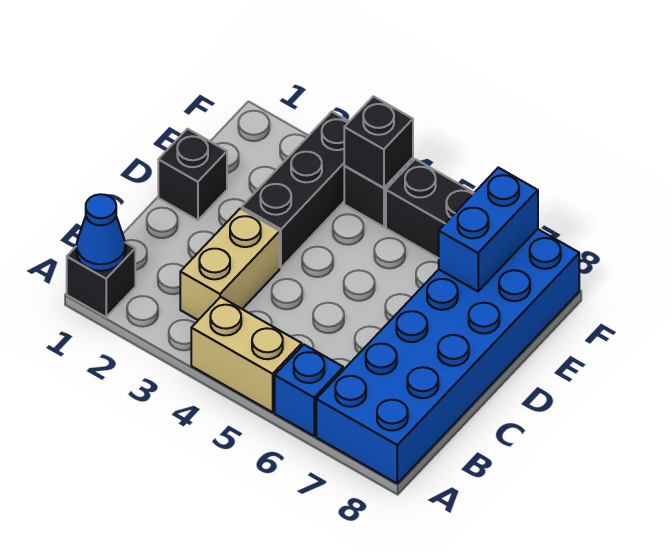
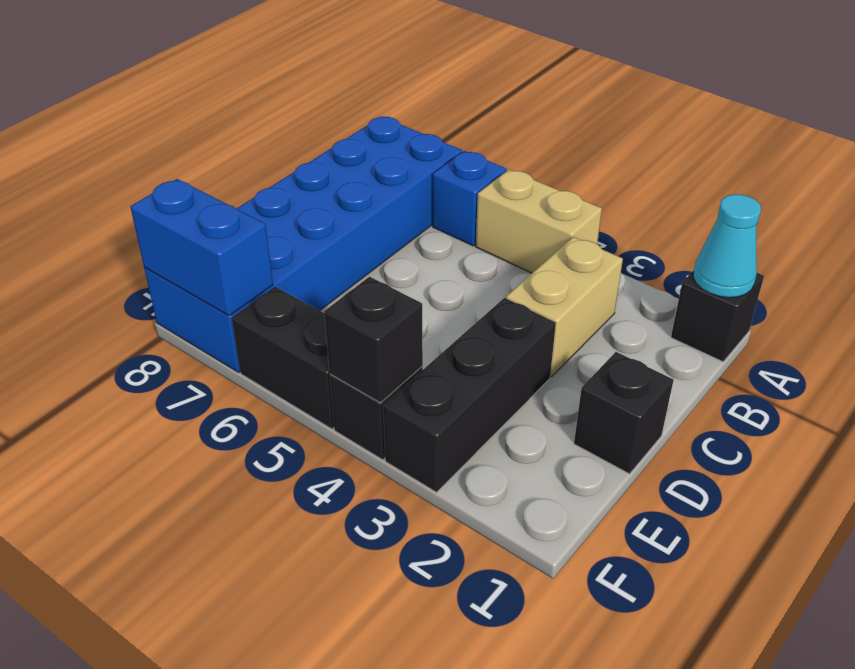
blue 1x1 cone [76,194,126,271] -> cyan 1x1 cone [693,194,761,298]
blue 1x2 brick [439,168,538,291] -> blue 1x2 brick turned to [130,179,273,316]

